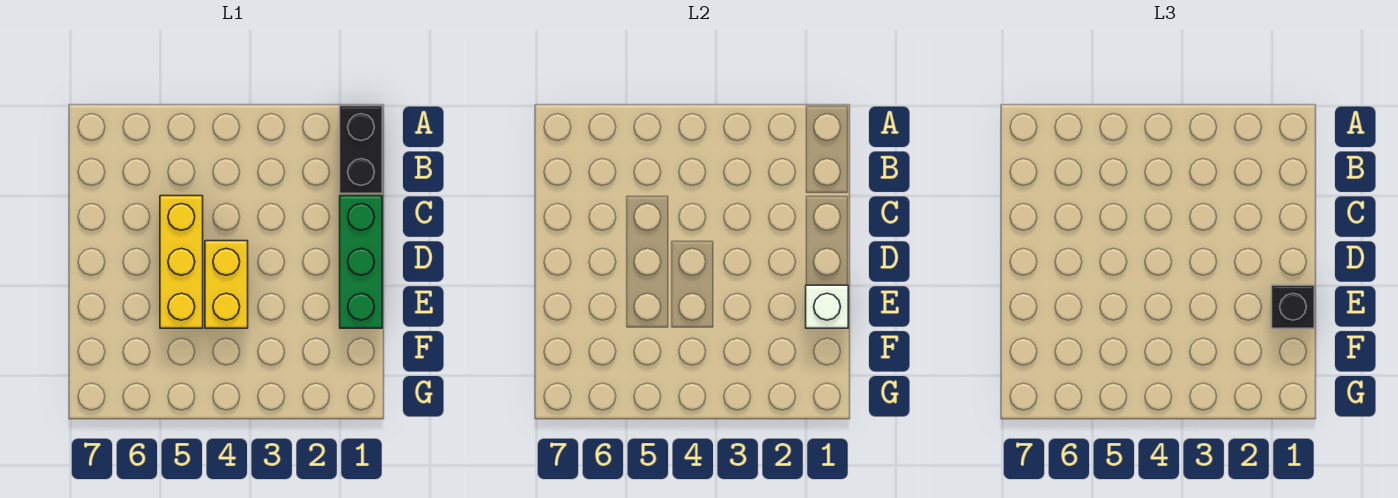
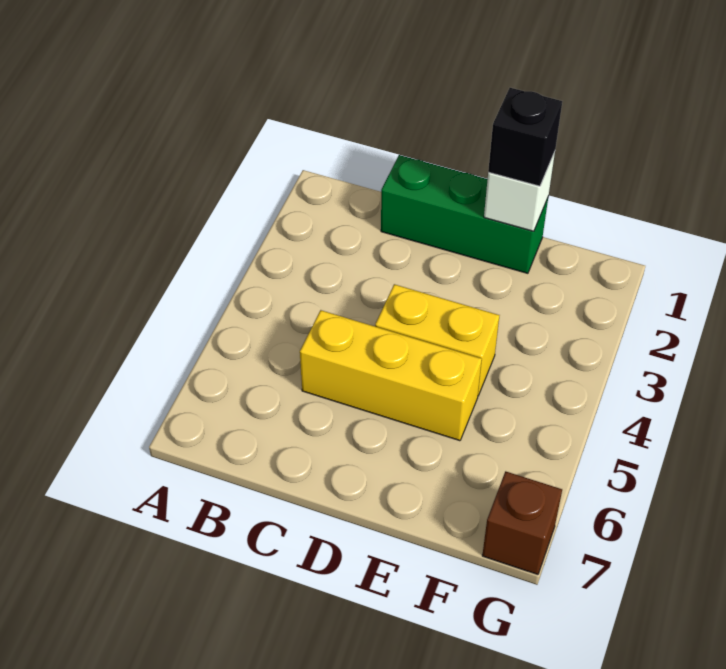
black 1x2 brick [340,106,382,193] -> none
none -> brown 1x1 brick [482,471,562,574]

